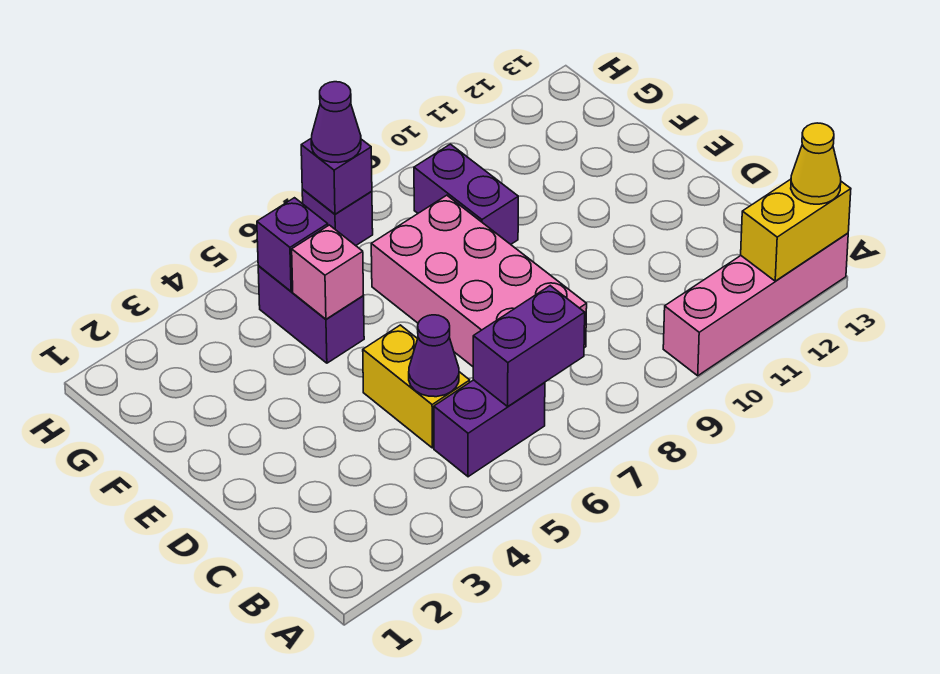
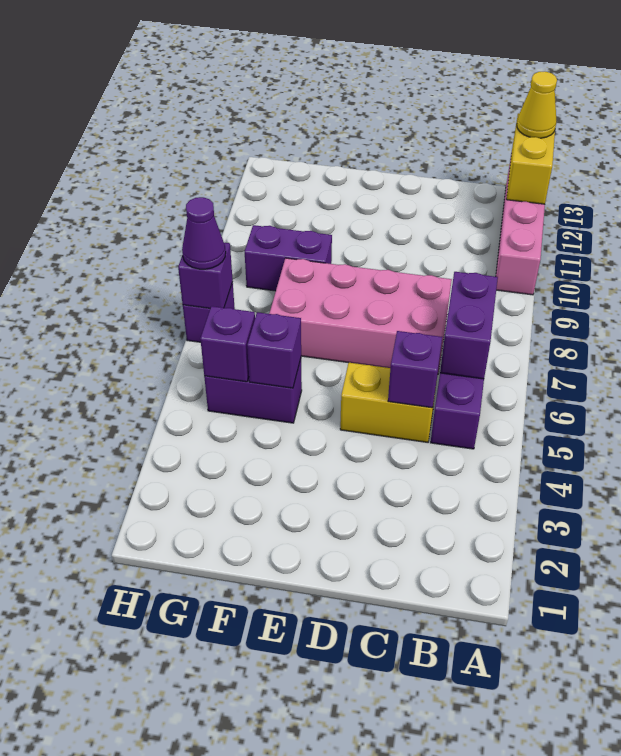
purple 1x1 cone [409,315,459,397] -> purple 1x1 brick [388,331,442,408]
pink 1x1 brick [292,225,363,319] -> purple 1x1 brick [247,312,301,388]

